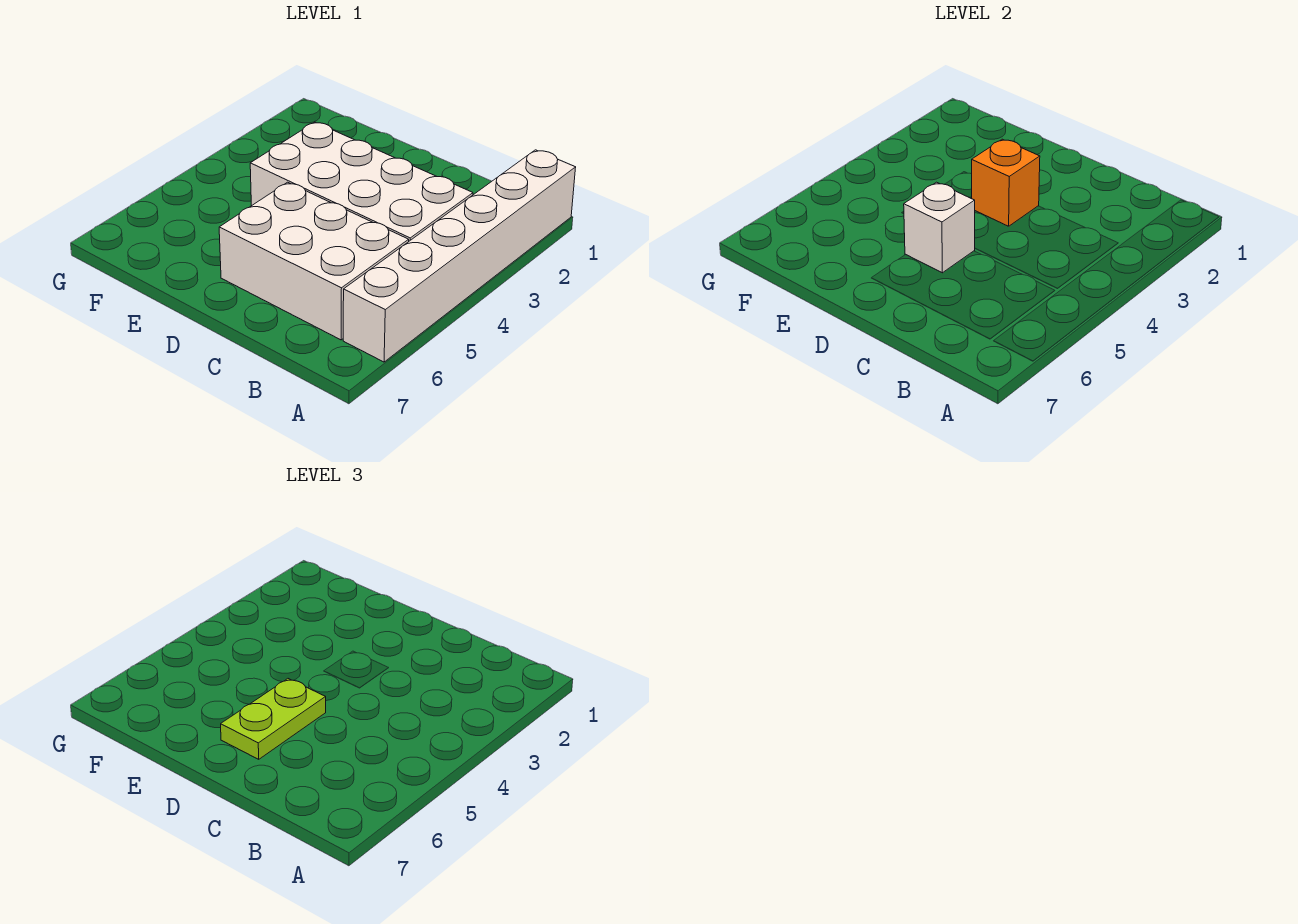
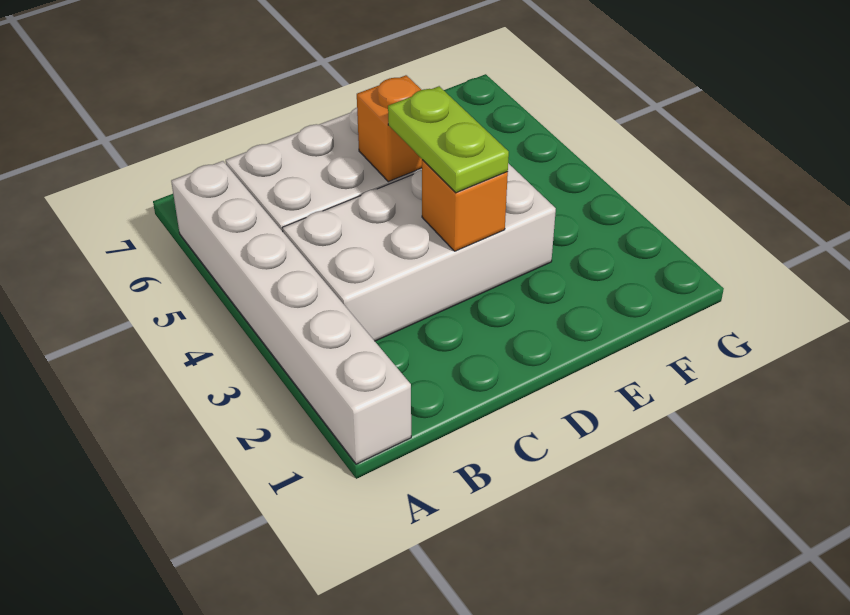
white 1x1 brick [904,182,975,273] -> orange 1x1 brick [357,75,422,182]
lime 1x2 plate [221,679,326,759] -> lime 1x2 plate moved to [388,86,509,193]

